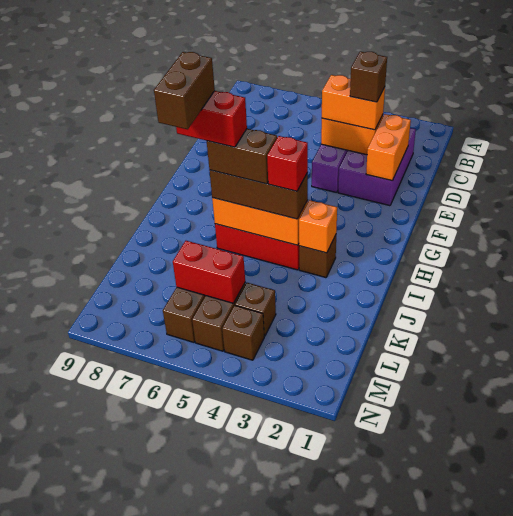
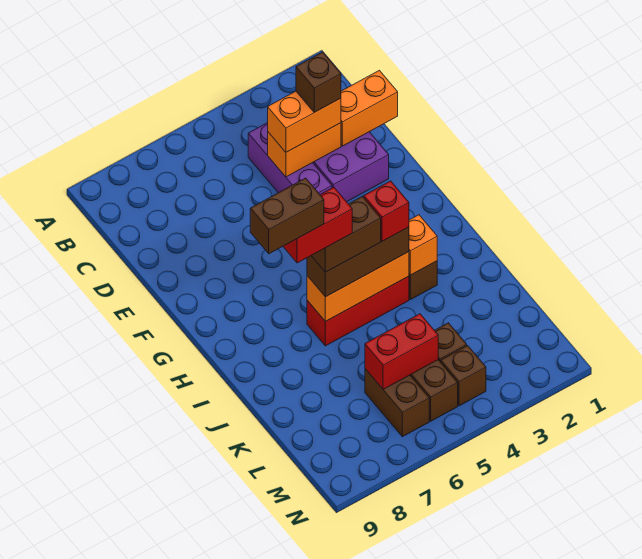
orange 1x2 brick [366,114,411,181] -> orange 1x2 brick turned to [341,70,398,146]
brown 1x2 brick [154,52,215,129] -> brown 1x2 brick turned to [250,178,324,254]

